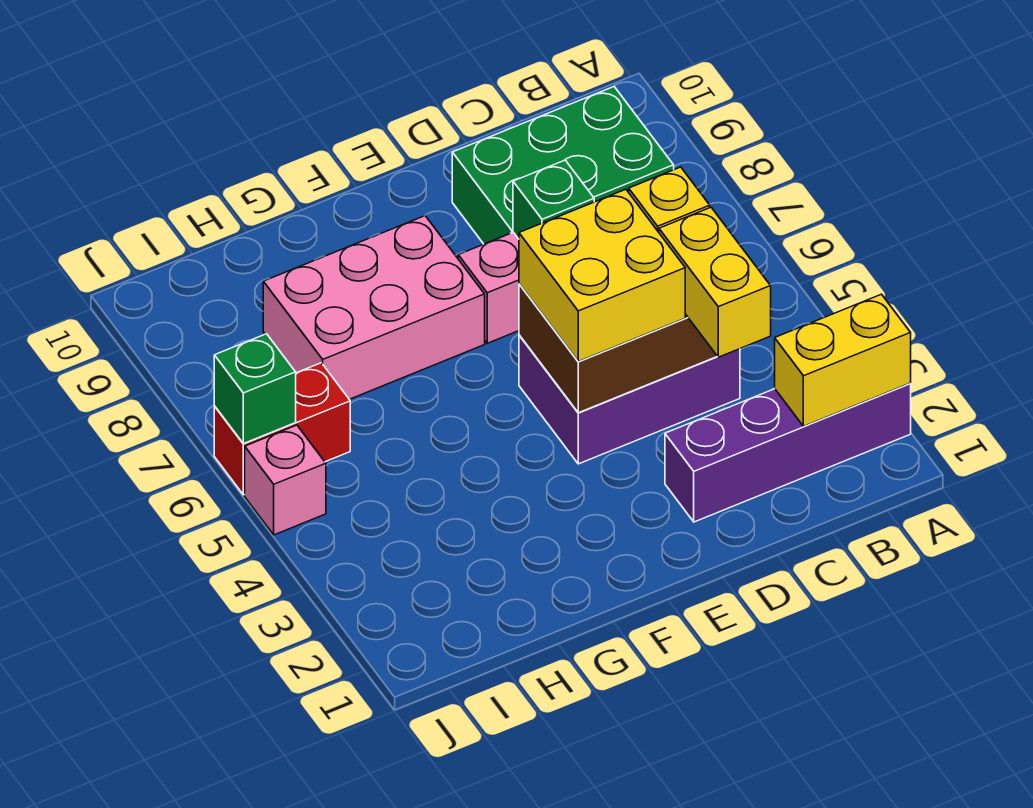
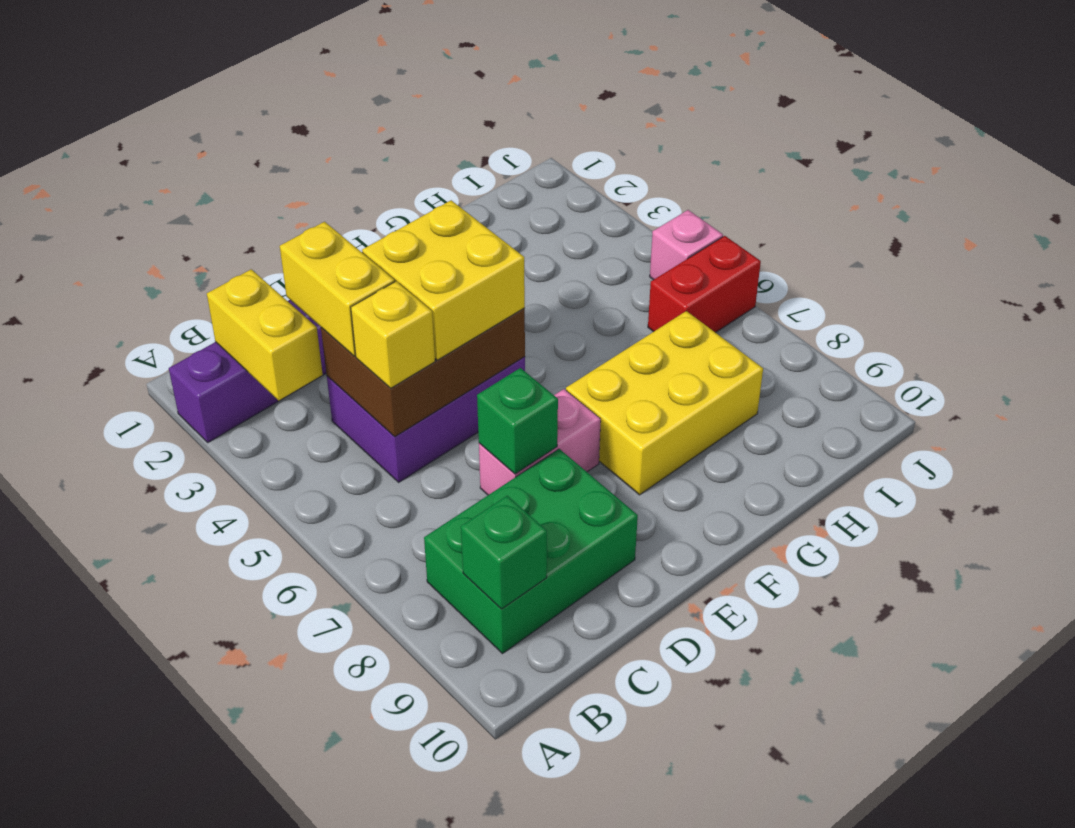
yellow 1x2 brick [775,294,911,426] -> yellow 1x2 brick turned to [207,269,323,401]
pink 2x3 brick [263,216,485,399] -> yellow 2x3 brick [566,311,763,495]
green 1x1 brick [214,334,296,444] -> green 1x1 brick moved to [461,496,547,609]

